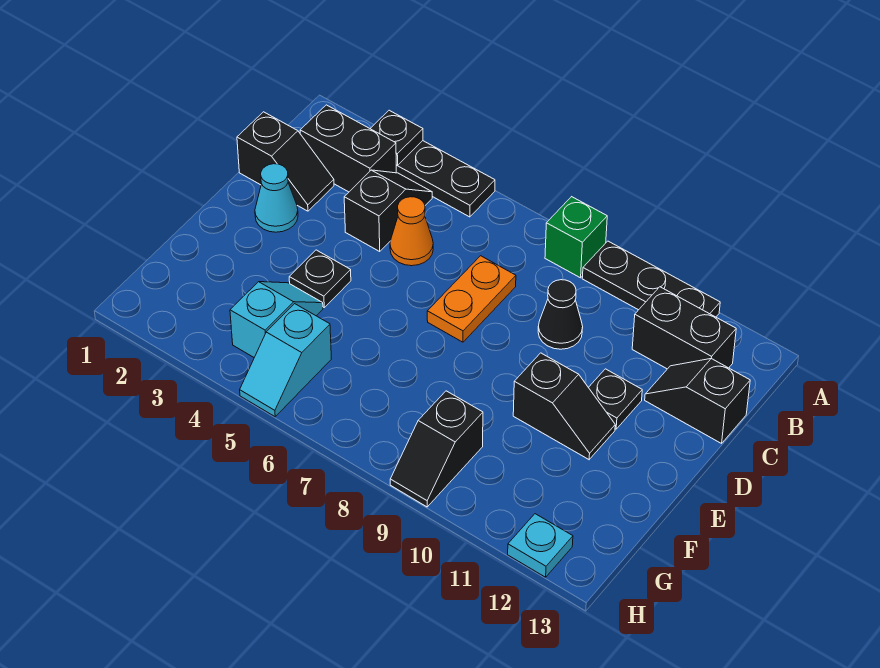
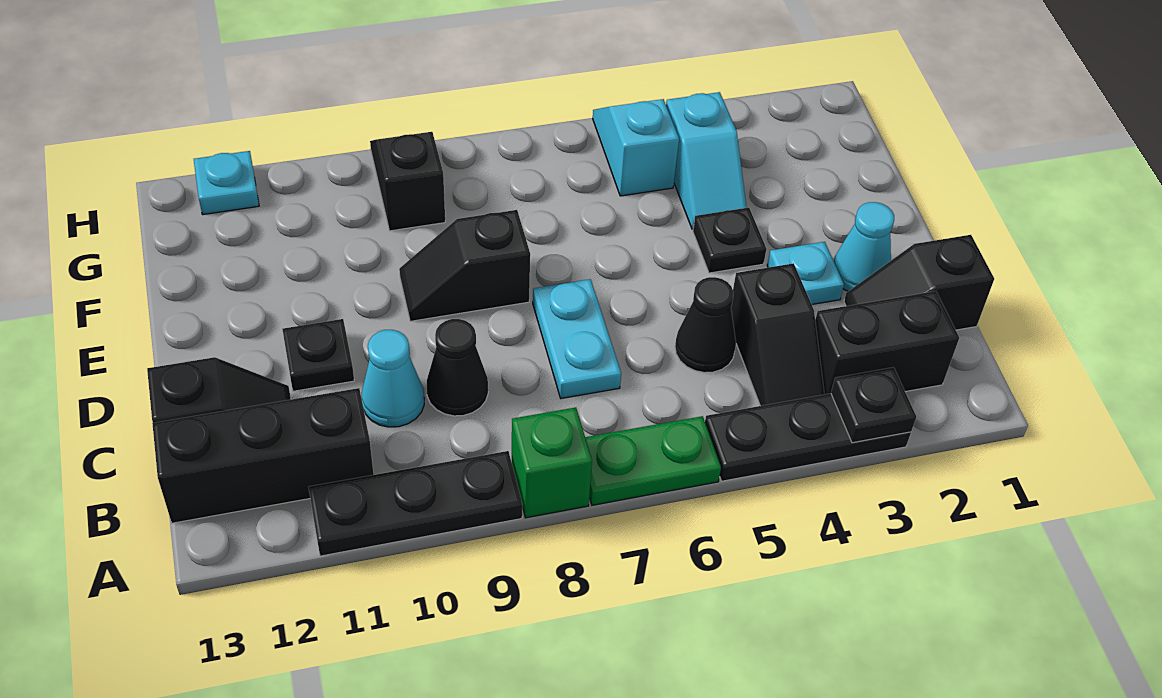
none -> green 1x2 plate [585,416,721,505]
black 1x2 brick [632,287,736,369] -> black 1x3 brick [152,388,374,523]
orange 1x1 cone [390,197,433,266] -> black 1x1 cone [675,277,736,373]
orange 1x2 plate [427,256,516,342] -> cyan 1x2 plate [533,279,621,399]
none -> cyan 1x1 cone [362,330,424,427]
none -> cyan 1x1 plate [767,242,844,304]
black 1x2 slope [513,353,615,459] -> black 1x2 slope moved to [399,210,530,321]

